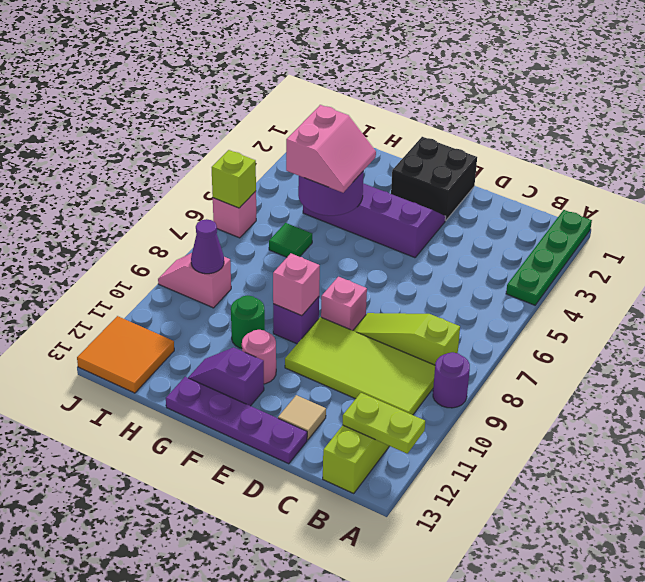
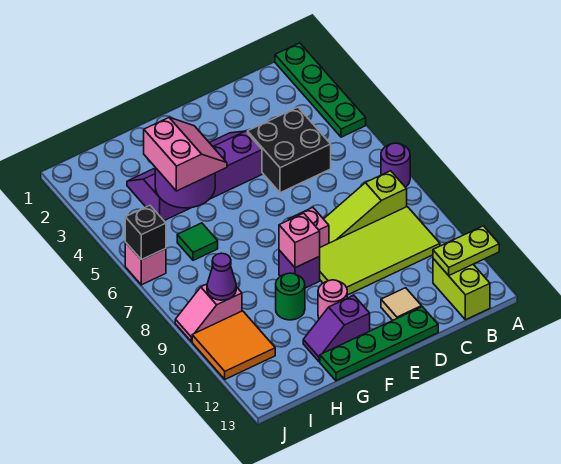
purple 1x1 round brick [433,352,470,408] -> purple 1x1 round brick moved to [381,143,410,187]
purple 1x4 plate [166,377,307,464] -> green 1x4 plate [320,307,438,381]
black 2x2 brick [391,137,477,221] -> black 2x2 brick moved to [247,107,331,193]
orange 2x2 tile [77,316,174,393] -> orange 2x2 tile moved to [192,311,275,379]
lime 1x1 brick [212,150,256,208] -> black 1x1 brick [125,205,166,260]

